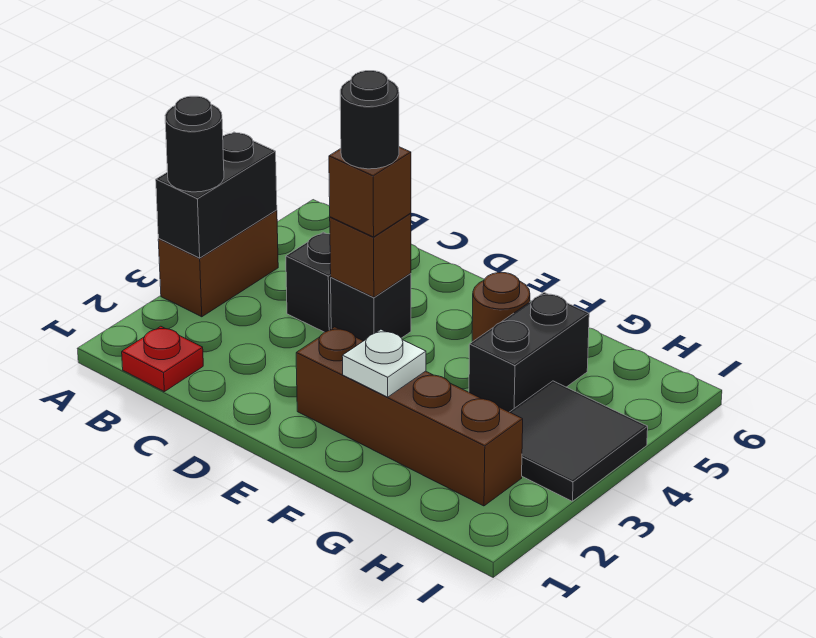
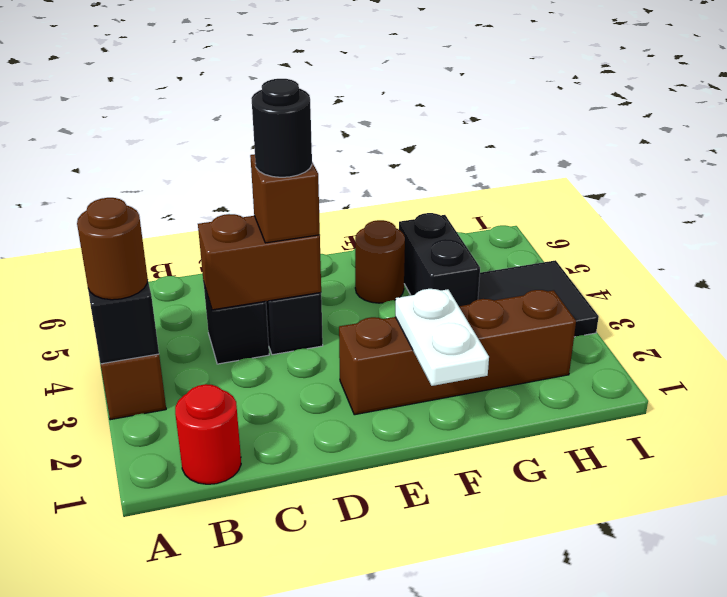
black 1x1 round brick [165,96,224,192] -> brown 1x1 round brick [77,198,148,300]
red 1x1 plate [122,326,203,392] -> red 1x1 round brick [175,384,241,484]
brown 1x1 brick [330,213,411,297] -> brown 1x2 brick [198,214,321,310]
white 1x1 plate [342,330,426,397] -> white 1x2 plate [395,289,489,386]

